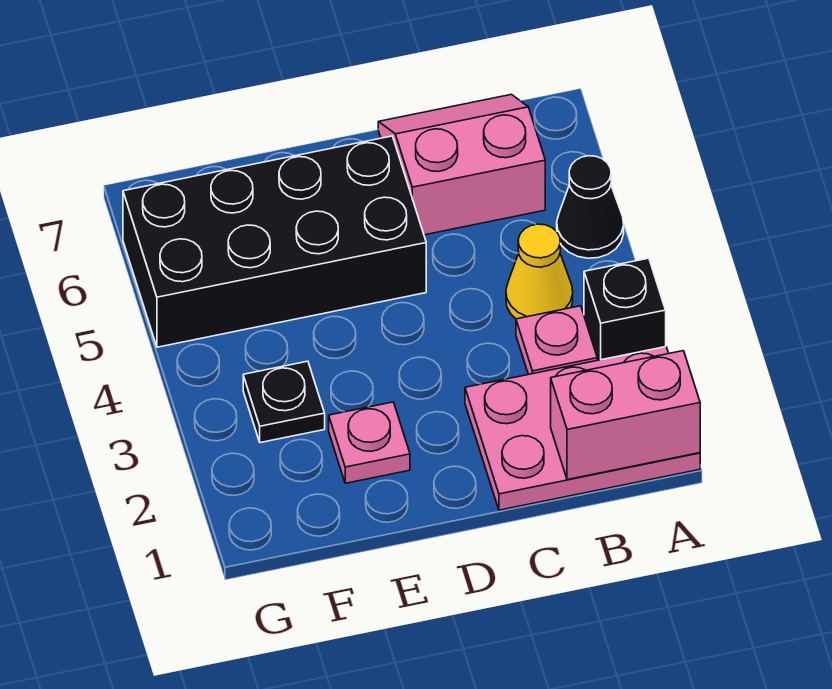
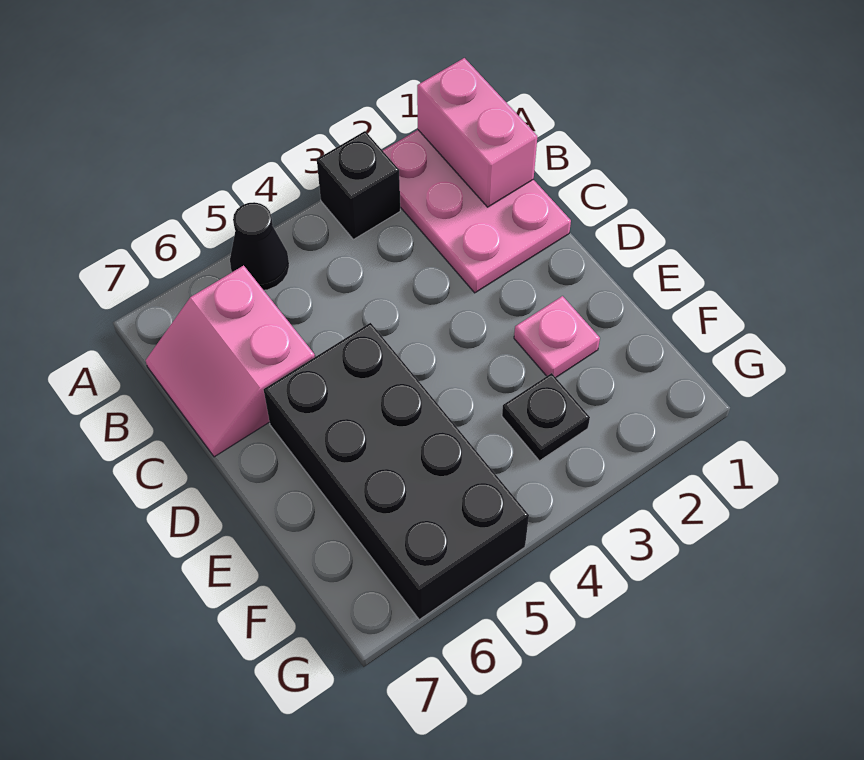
pink 1x1 plate [516,306,597,374] -> none
yellow 1x1 cone [506,224,573,319] -> none

